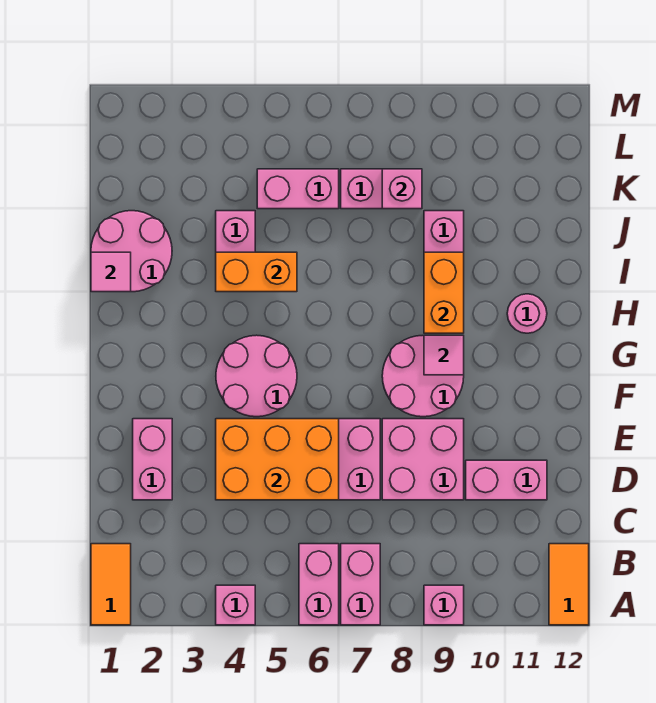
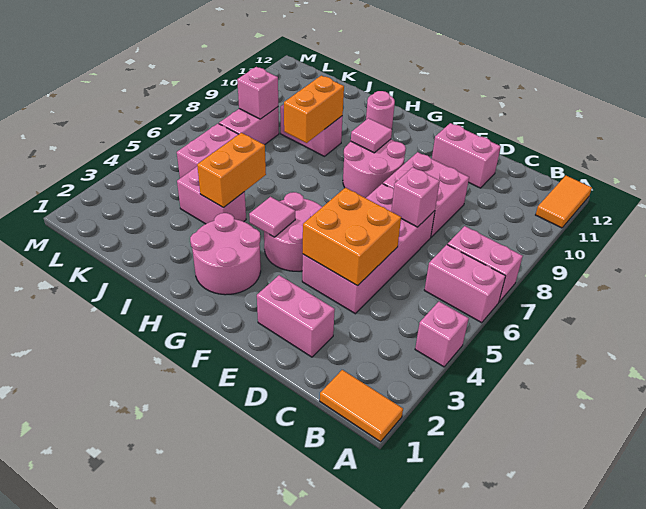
pink 1x1 brick [424,585,464,625] -> pink 1x1 brick moved to [391,167,440,227]
orange 1x2 tile [549,544,589,625] -> orange 1x2 tile turned to [536,176,592,228]
orange 2x3 brick [216,419,339,500] -> orange 2x2 brick [303,188,401,286]
pink 1x2 brick [466,460,547,500] -> pink 1x2 brick turned to [432,123,501,188]
orange 1x2 brick [424,252,464,333] -> orange 1x2 brick turned to [284,75,344,143]
pink 2x2 round brick [91,211,172,292] -> pink 2x2 round brick moved to [190,213,261,295]
pink 1x1 tile [91,252,131,292] -> pink 1x1 tile moved to [249,197,295,237]

